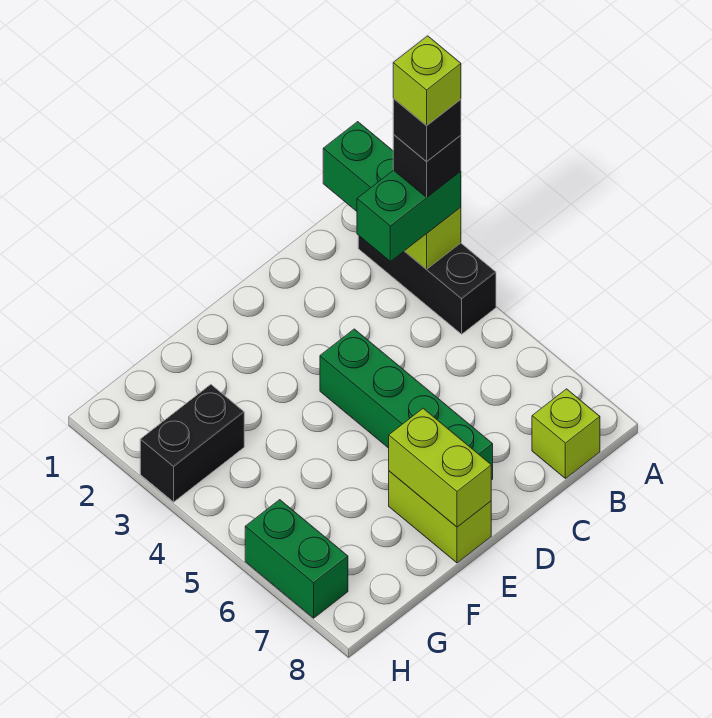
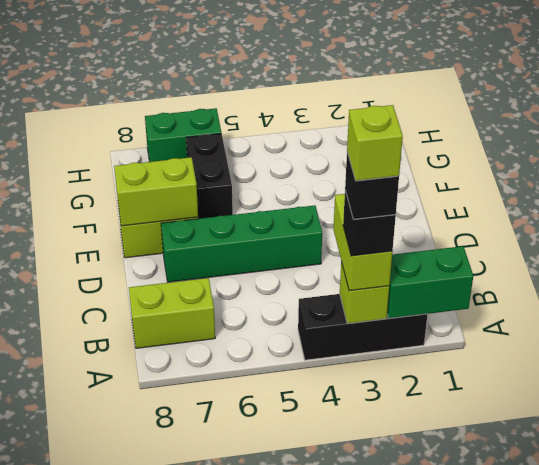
green 1x2 brick [357,170,461,261] -> lime 1x2 brick [333,194,392,291]
lime 1x1 brick [532,389,600,478] -> lime 1x2 brick [129,278,215,348]
black 1x2 brick [140,384,244,502] -> black 1x2 brick moved to [186,134,233,219]

